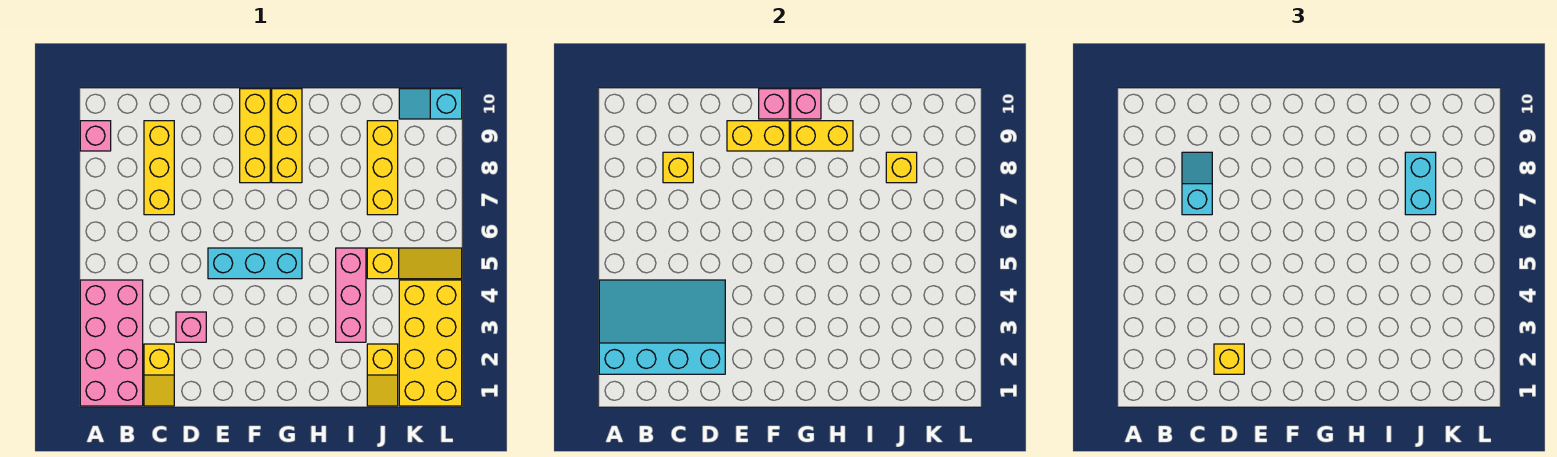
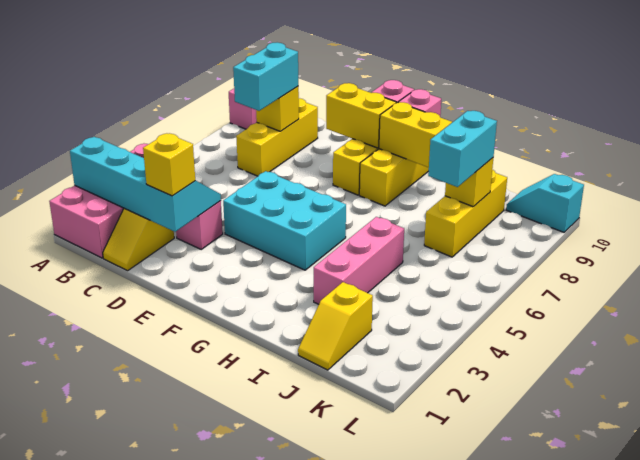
cyan 3x4 slope [599,280,725,374] -> cyan 2x4 slope [70,137,221,232]
cyan 1x2 slope [1182,152,1212,215] -> cyan 1x2 brick [233,42,298,111]
cyan 1x3 brick [208,248,302,279] -> cyan 2x3 brick [223,171,346,270]
yellow 1x3 slope [367,248,462,279] -> none
yellow 2x4 brick [399,280,462,406] -> none

